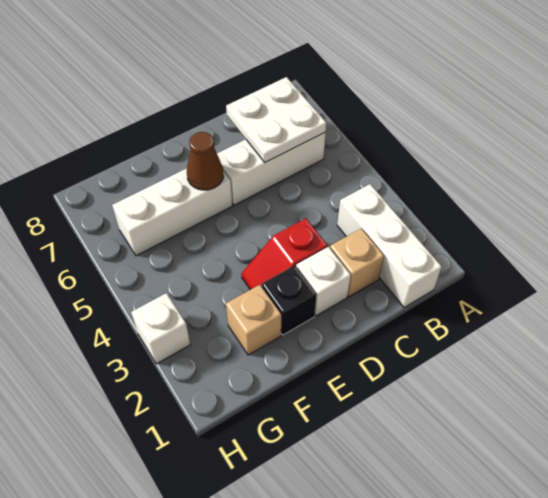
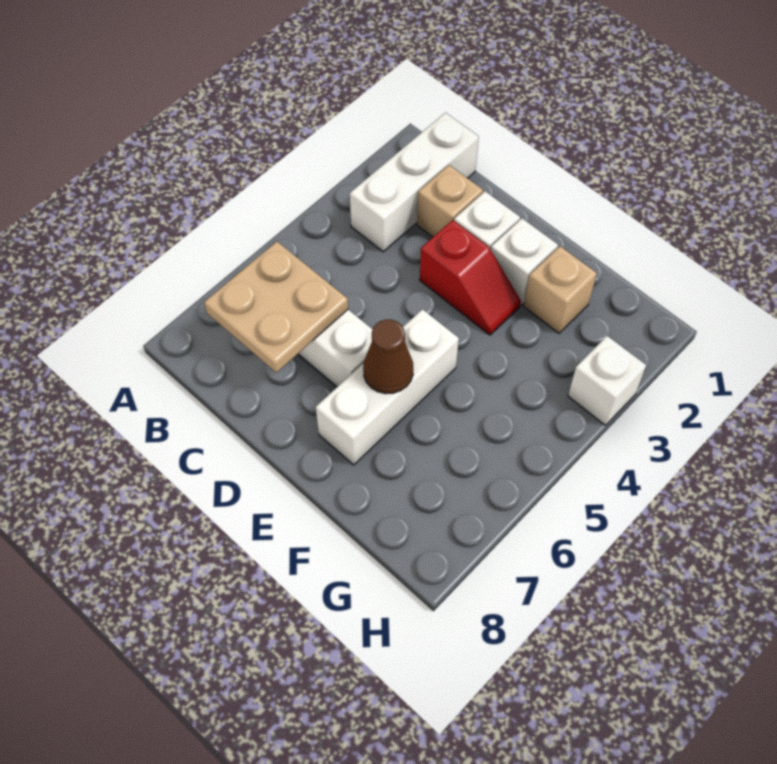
white 2x2 plate [226,77,326,162] -> tan 2x2 plate [204,242,348,373]
black 1x1 brick [262,265,317,335] -> white 1x1 brick [491,219,558,305]
white 1x3 brick [112,168,232,256] -> white 1x3 brick turned to [316,309,459,465]

